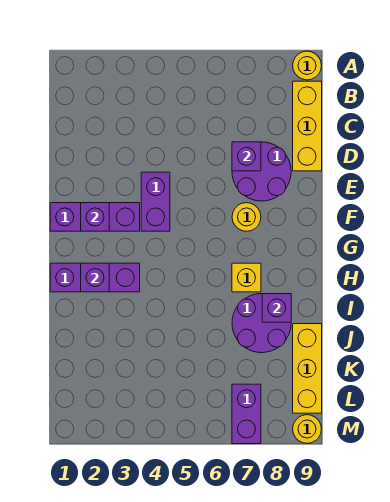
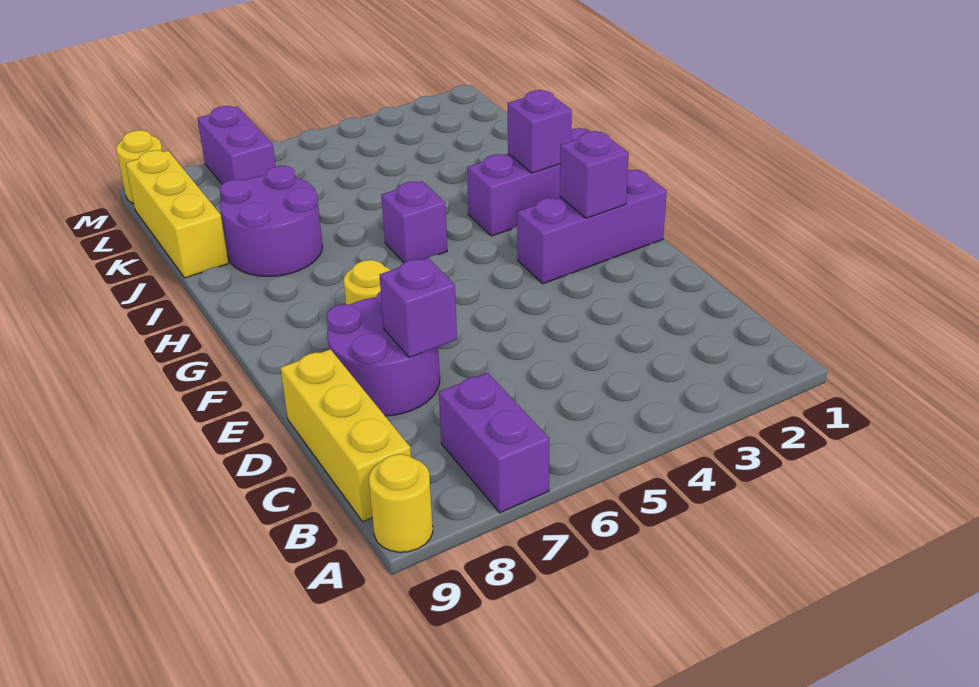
purple 1x2 brick [141,172,170,231] -> purple 1x2 brick moved to [439,373,550,513]
yellow 1x1 brick [232,263,261,292] -> none
purple 1x1 brick [262,294,291,322] -> purple 1x1 brick moved to [381,181,447,263]

